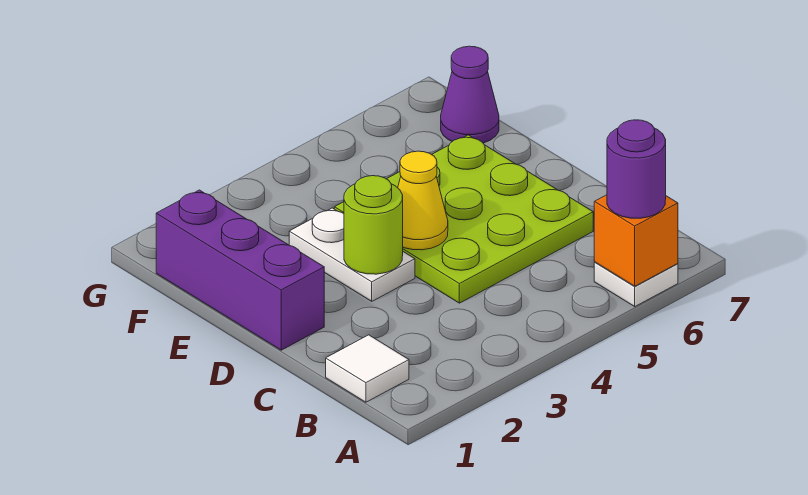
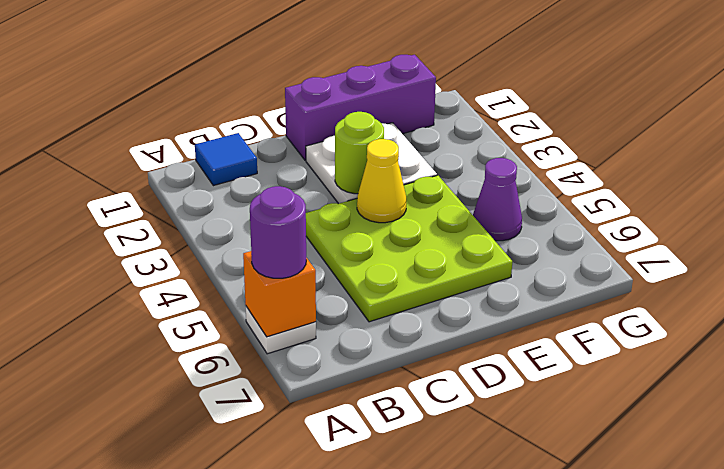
white 1x1 tile [326,335,409,402] -> blue 1x1 tile [195,133,257,186]
white 1x2 plate [289,208,415,301] -> white 2x2 plate [306,123,437,204]
purple 1x1 cone [441,46,499,143] -> purple 1x1 cone moved to [473,158,522,241]

